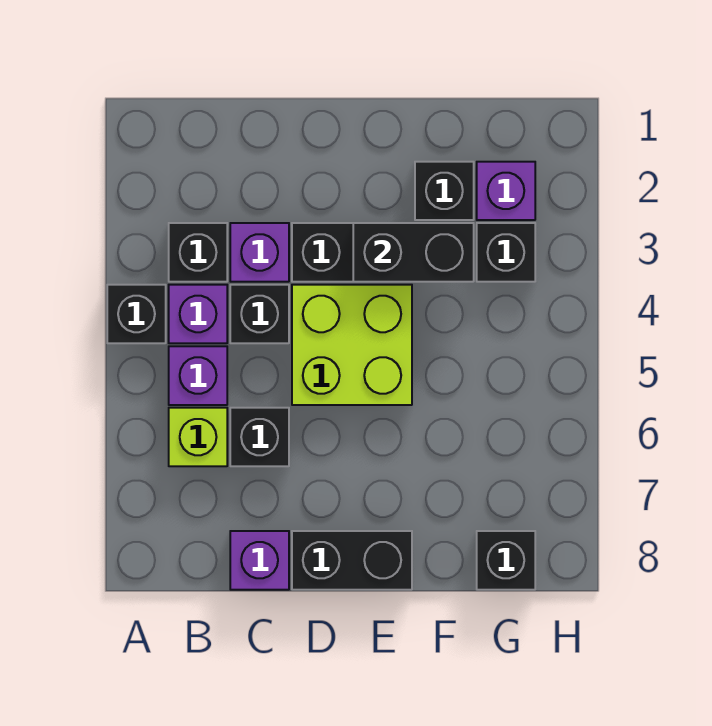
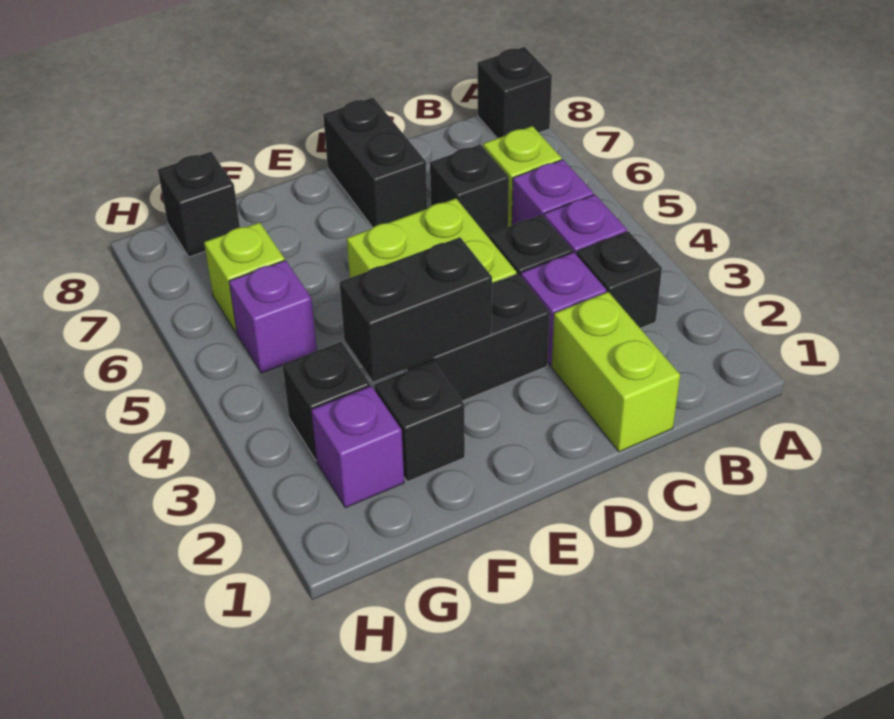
black 1x1 brick [107,285,166,343] -> black 1x1 brick moved to [478,47,552,138]
none -> lime 1x2 brick [551,292,680,452]
purple 1x1 brick [230,531,289,590] -> purple 1x1 brick moved to [229,260,317,373]
black 1x2 brick [292,531,412,590] -> black 1x2 brick turned to [323,98,427,227]
none -> lime 1x1 brick [204,222,285,333]

